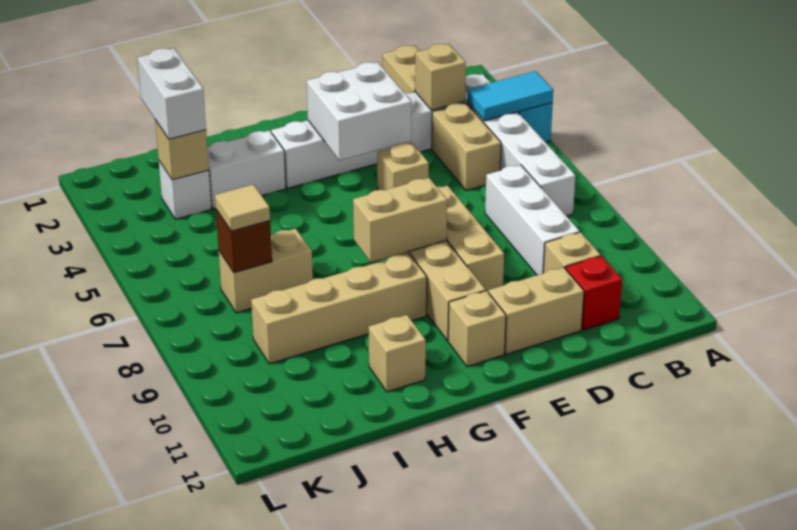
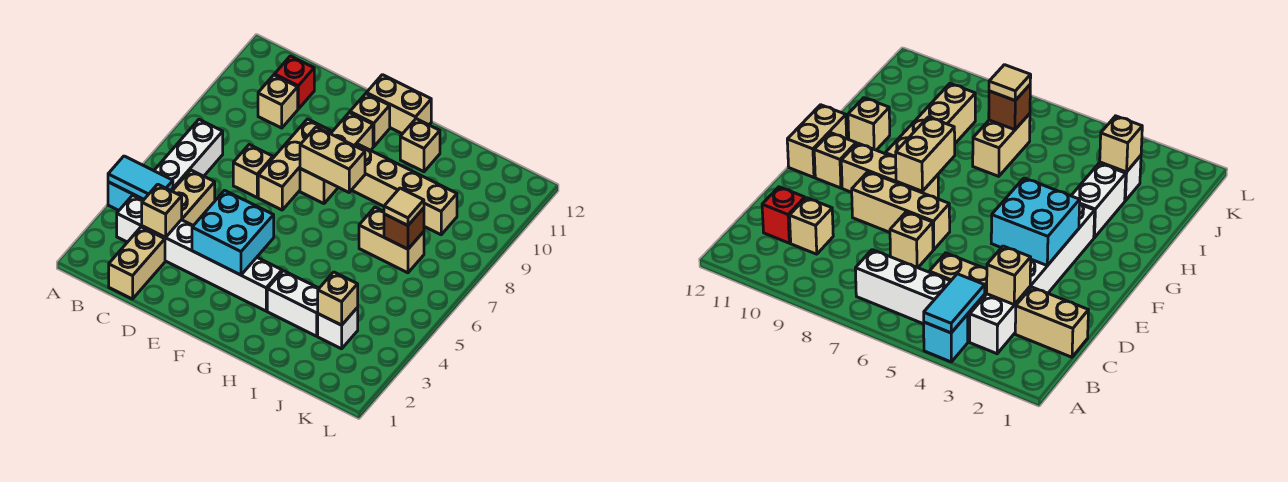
white 1x3 brick [485,165,580,275] -> none
tan 1x2 brick [488,267,584,354] -> tan 1x2 brick moved to [366,75,431,134]
white 2x2 brick [307,62,411,160] -> cyan 2x2 brick [192,190,274,275]
tan 1x1 brick [377,143,429,190] -> tan 1x1 brick moved to [233,145,273,197]
white 1x2 brick [137,48,206,139] -> none

